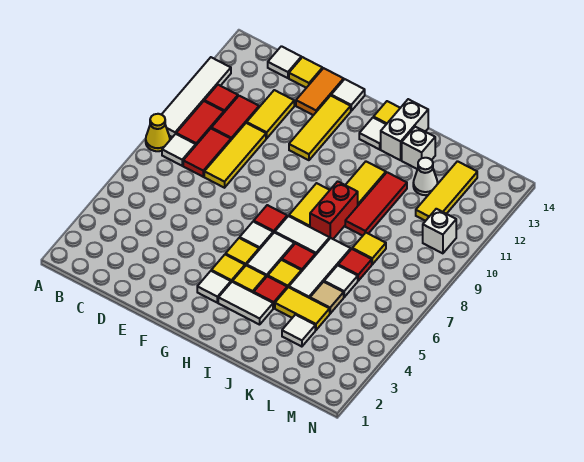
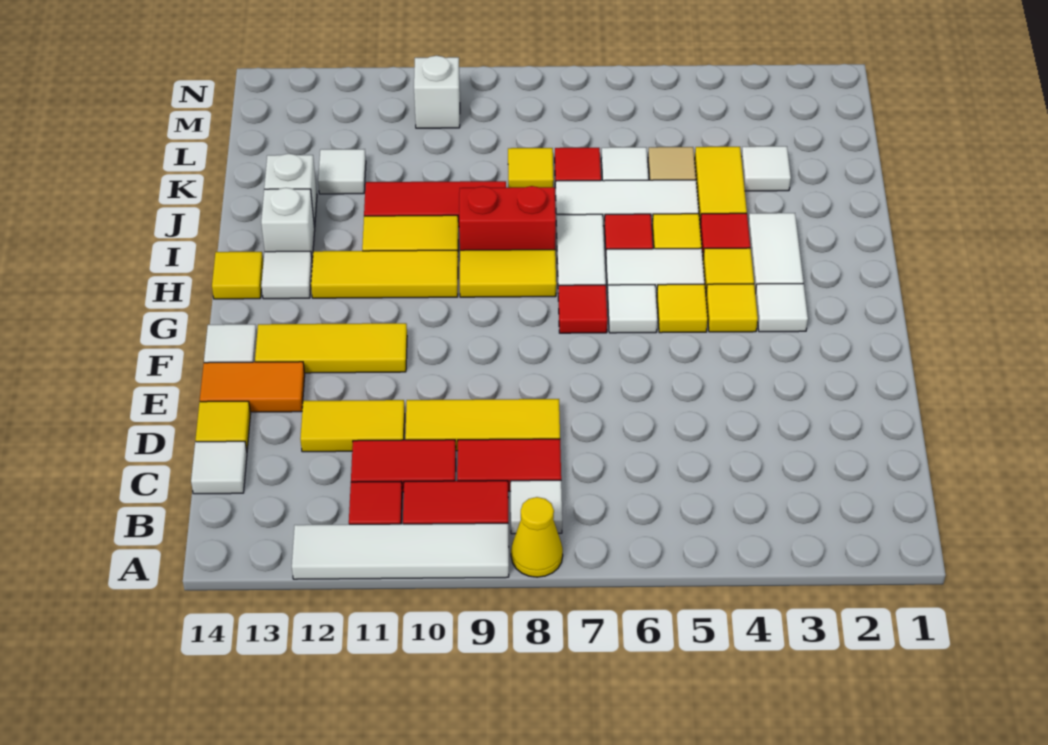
white 1x2 brick [381,99,428,160] -> white 1x1 brick [261,188,315,261]
white 1x1 cone [413,158,438,195] -> white 1x1 tile [318,149,366,194]
yellow 1x3 tile [416,161,477,221] -> yellow 1x3 tile moved to [311,250,458,298]

